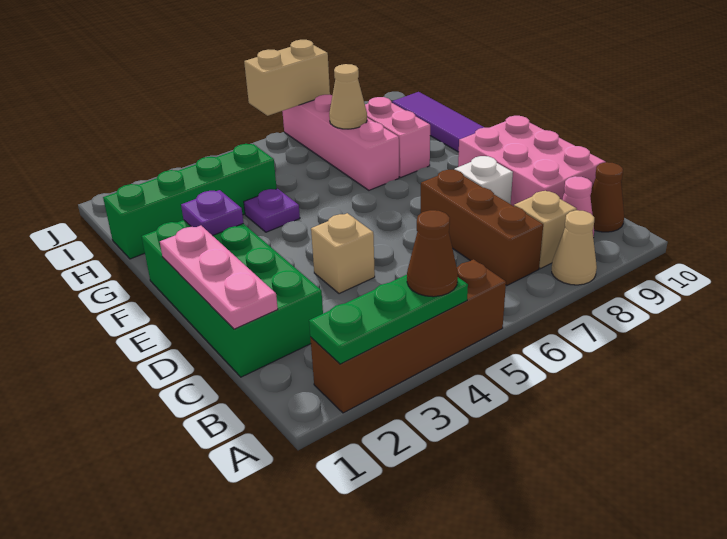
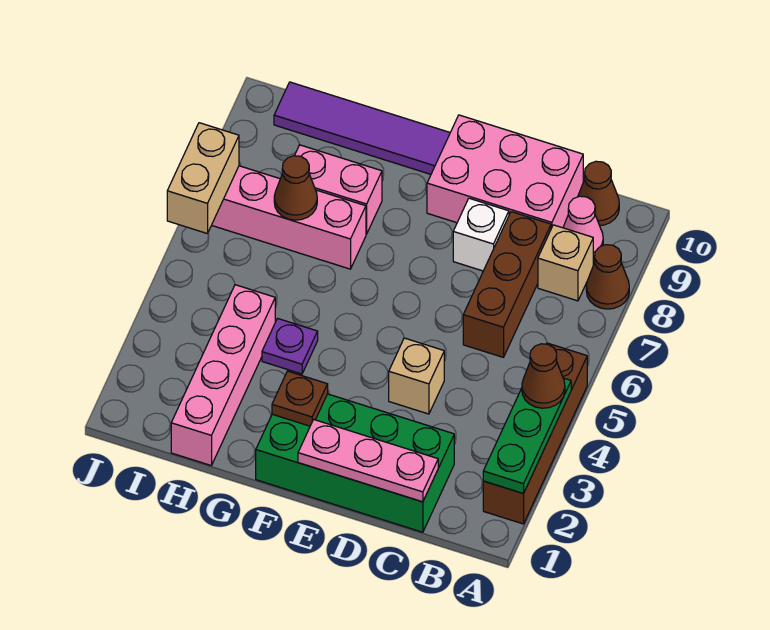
tan 1x1 cone [552,210,597,285] -> brown 1x1 cone [586,245,629,309]
brown 1x3 brick [421,170,543,286] -> brown 1x3 brick turned to [463,212,551,357]
purple 1x1 plate [181,190,243,236] -> brown 1x1 plate [272,371,328,426]
green 1x4 brick [103,144,277,259] -> pink 1x4 brick [171,285,275,465]
tan 1x1 cone [329,64,367,129] -> brown 1x1 cone [274,156,317,220]

